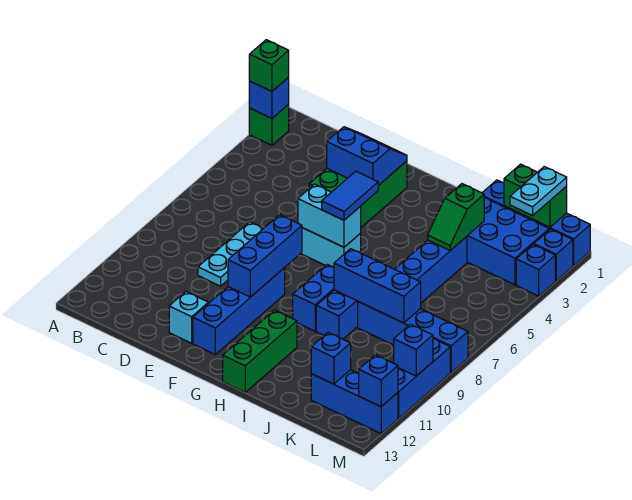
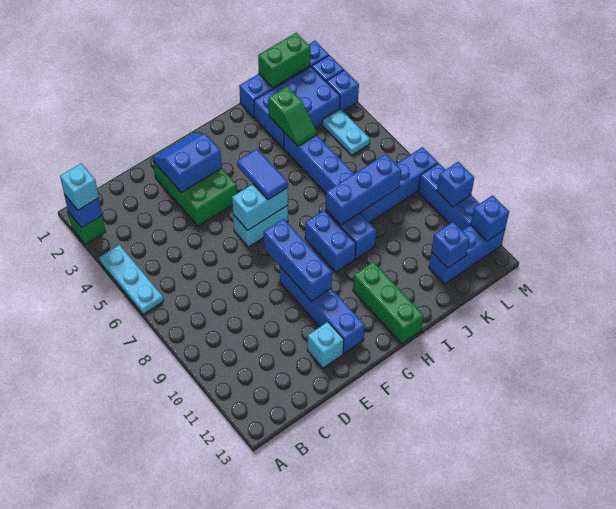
green 1x1 brick [249,40,289,91] -> cyan 1x1 brick [60,164,99,210]
cyan 1x3 plate [198,222,264,286] -> cyan 1x3 plate moved to [99,245,164,314]
cyan 1x2 plate [510,167,567,216] -> cyan 1x2 plate moved to [322,109,370,155]

